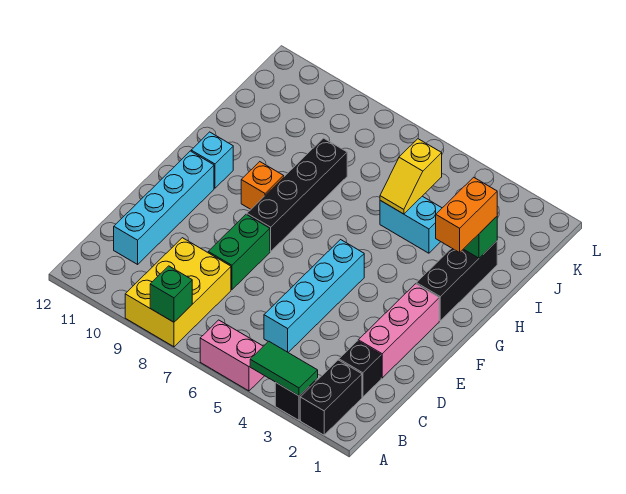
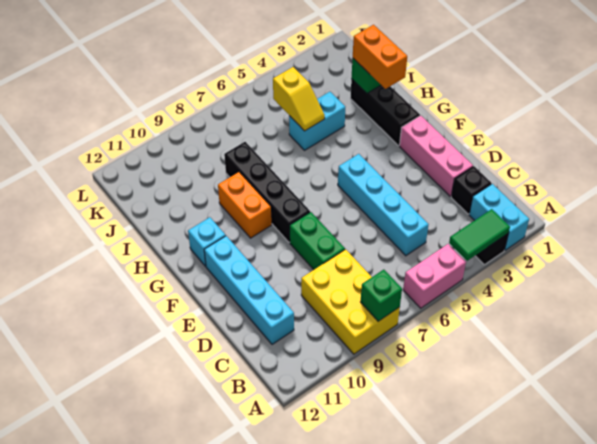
black 1x2 brick [300,360,362,435] -> cyan 1x2 brick [469,184,529,250]
orange 1x1 brick [241,162,284,209] -> orange 1x2 brick [218,172,272,238]

